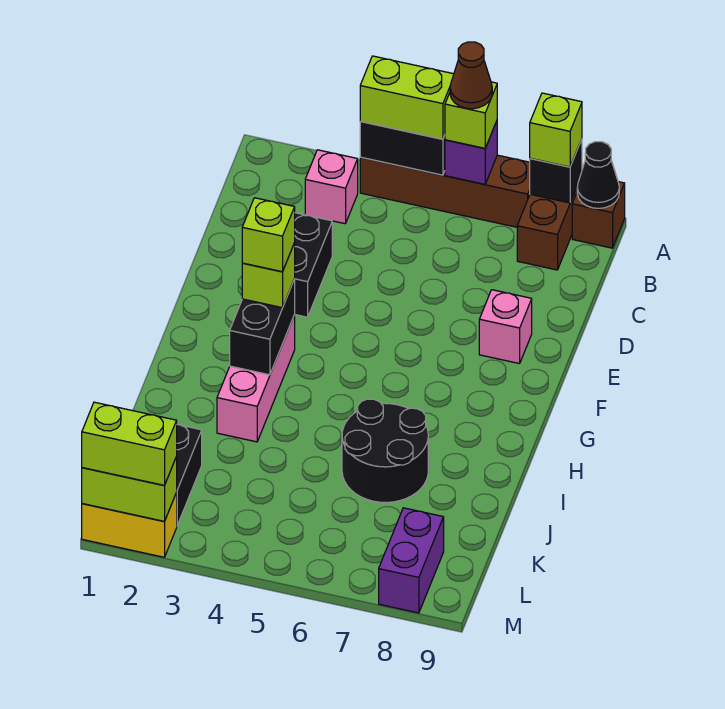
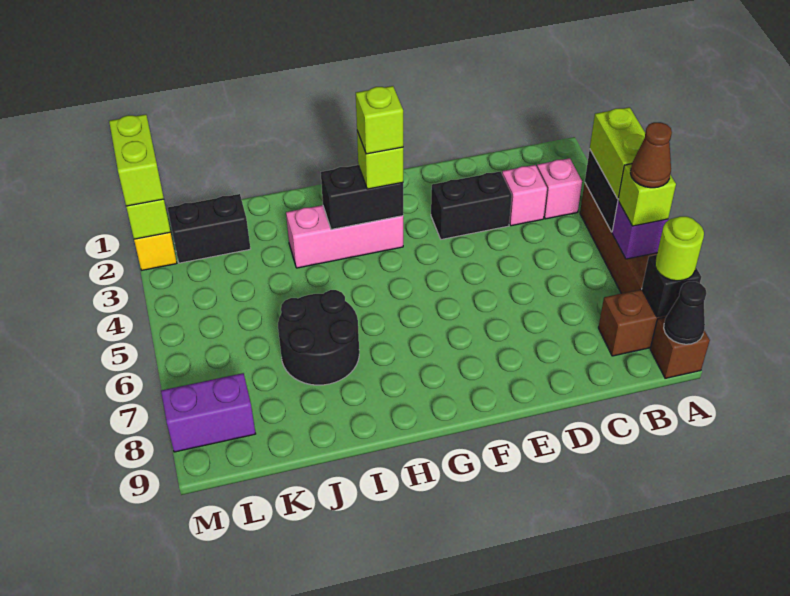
lime 1x1 brick [530,93,582,167] -> lime 1x1 round brick [655,216,704,281]
pink 1x1 brick [479,290,532,364] -> pink 1x1 brick moved to [502,165,547,226]

